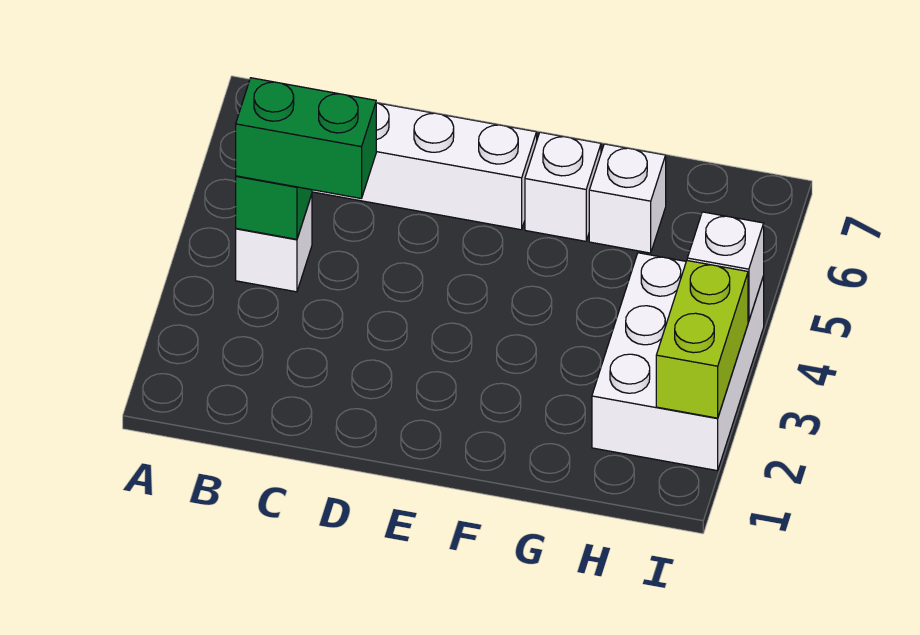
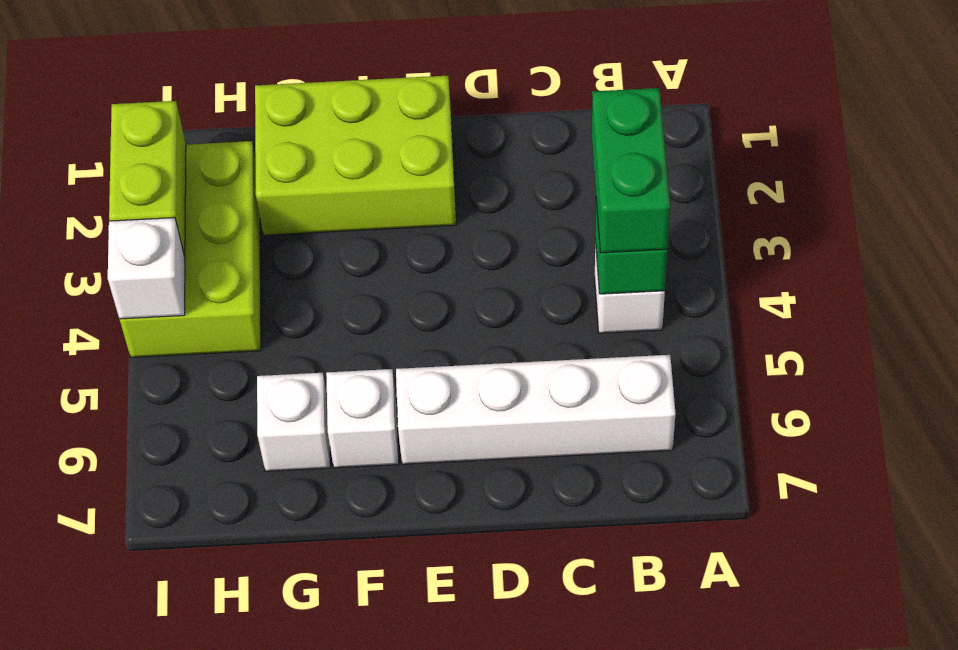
green 1x2 brick [236,78,376,198] -> green 1x2 brick turned to [592,88,670,253]
none -> lime 2x3 brick [255,76,456,235]
white 2x3 brick [592,253,764,471] -> lime 2x3 brick [120,141,261,357]

